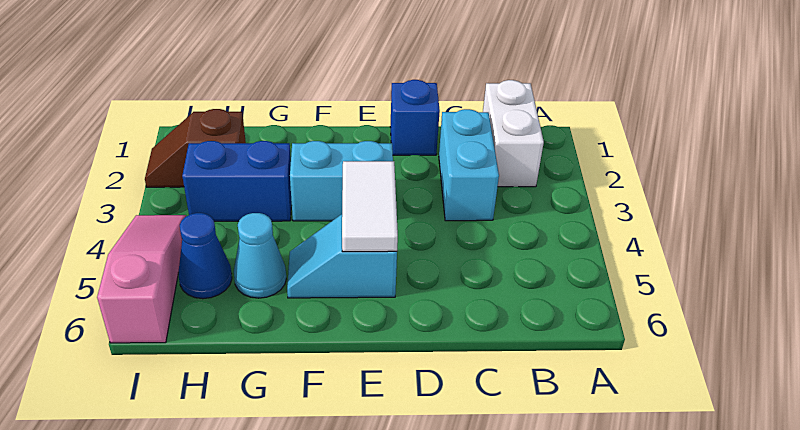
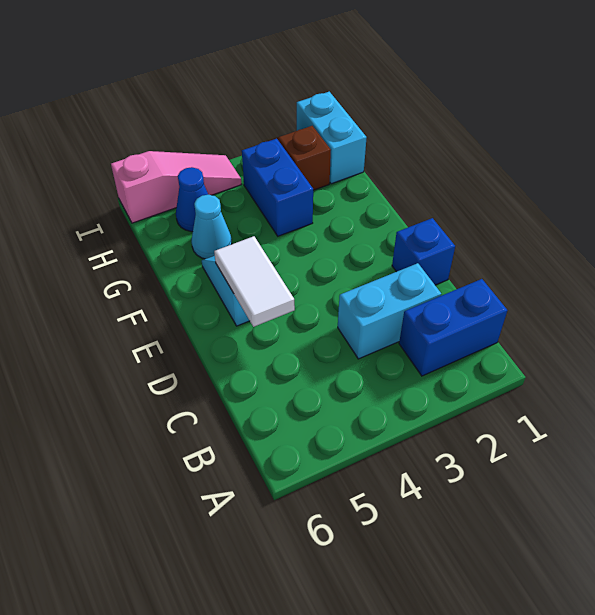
white 1x2 brick [483,80,544,187] -> blue 1x2 brick [399,279,507,376]
cyan 1x2 brick [290,141,393,221] -> cyan 1x2 brick moved to [297,92,367,184]
white 1x2 tile [342,161,398,252] -> white 1x2 tile turned to [214,236,295,327]

